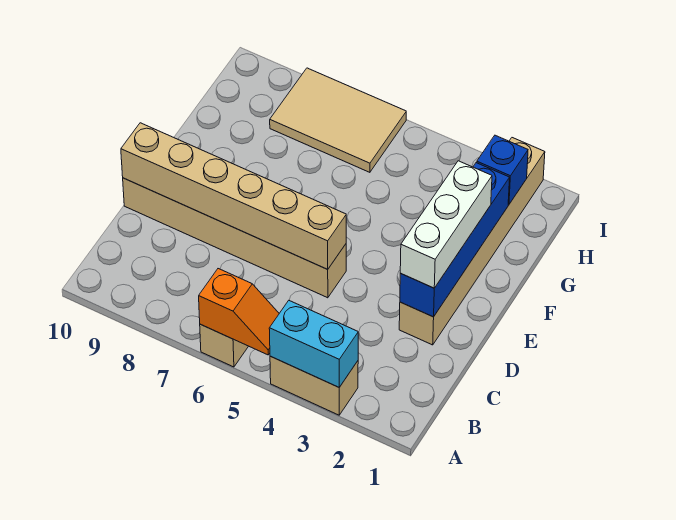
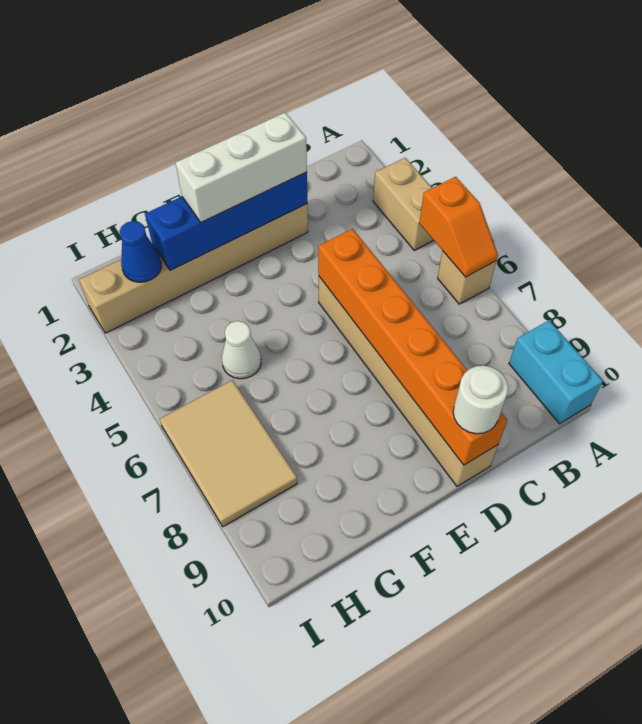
cyan 1x2 brick [269,301,358,387] -> cyan 1x2 brick moved to [509,320,603,424]
orange 1x2 slope [199,269,279,355] -> orange 1x2 slope turned to [419,177,498,277]
tan 1x6 brick [121,123,346,269] -> orange 1x6 brick [318,229,508,465]
none -> white 1x1 round brick [453,366,508,434]
none -> white 1x1 cone [222,321,261,379]
blue 1x1 brick [477,135,528,204] -> blue 1x1 cone [119,221,161,282]

